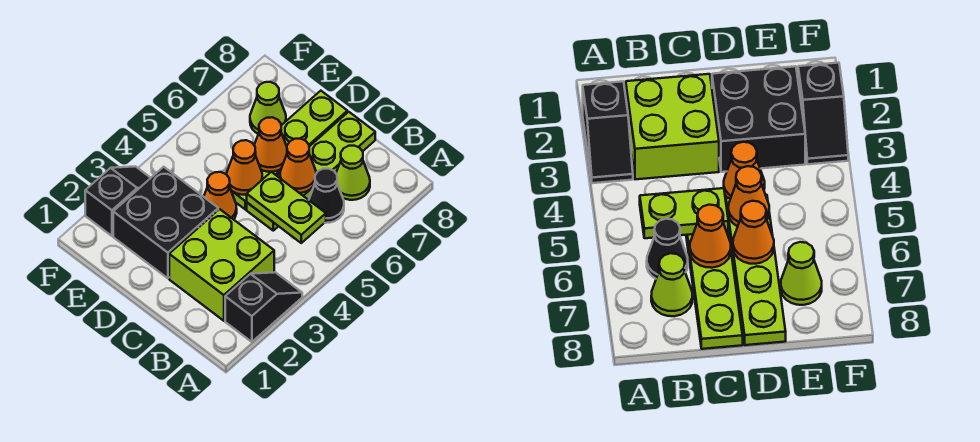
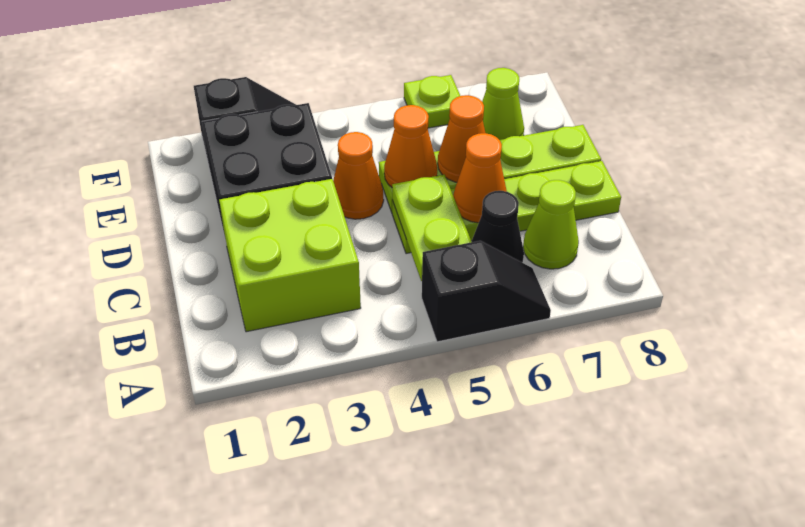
black 1x2 slope [225,272,302,342] -> black 1x2 slope moved to [422,241,551,342]
none -> lime 1x1 plate [404,75,460,128]

